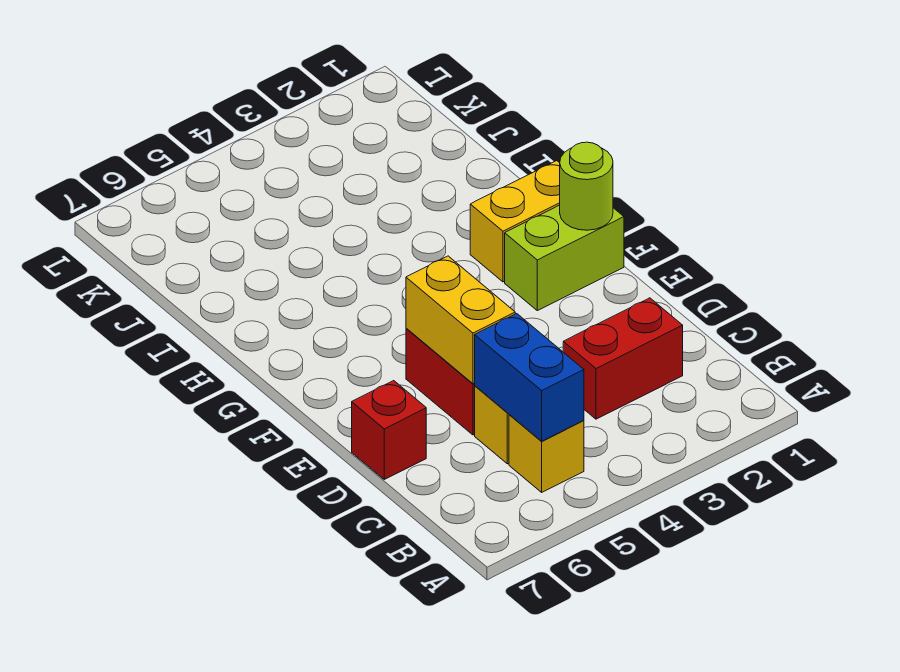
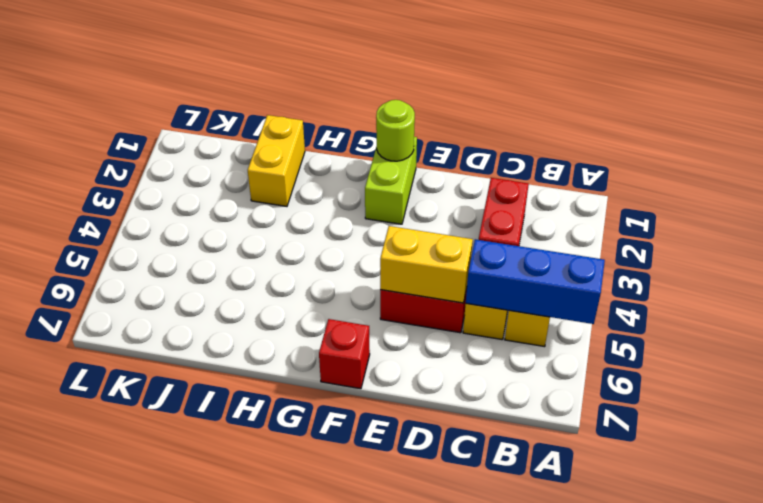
blue 1x2 brick [475,314,584,441] -> blue 1x3 brick [466,239,605,324]
red 1x1 brick [352,381,426,479] -> red 1x1 brick moved to [319,319,370,389]
yellow 1x2 brick [470,161,560,282] -> yellow 1x2 brick moved to [248,115,305,206]

